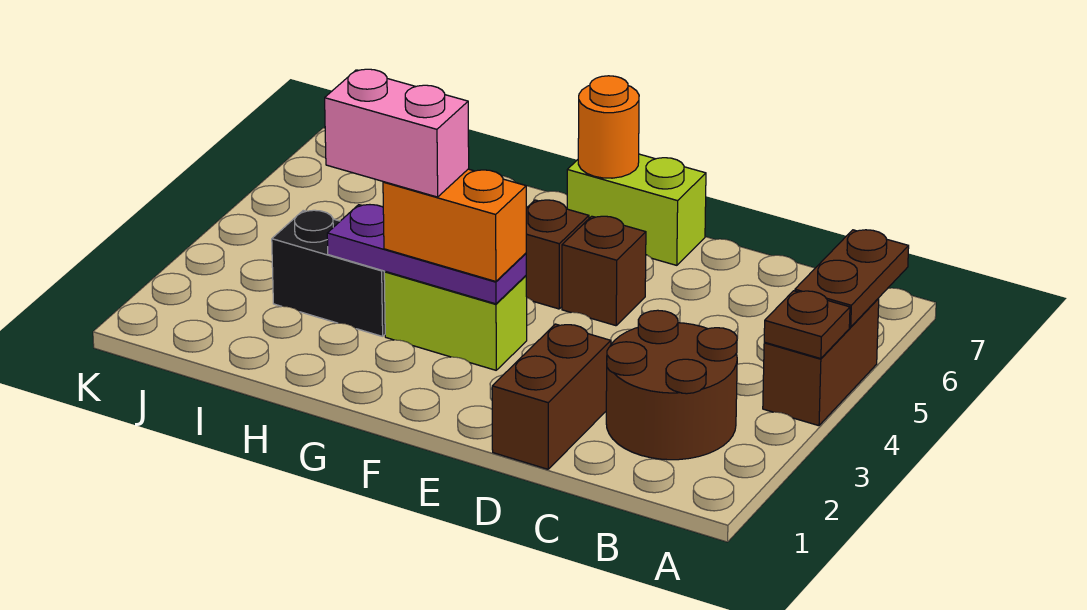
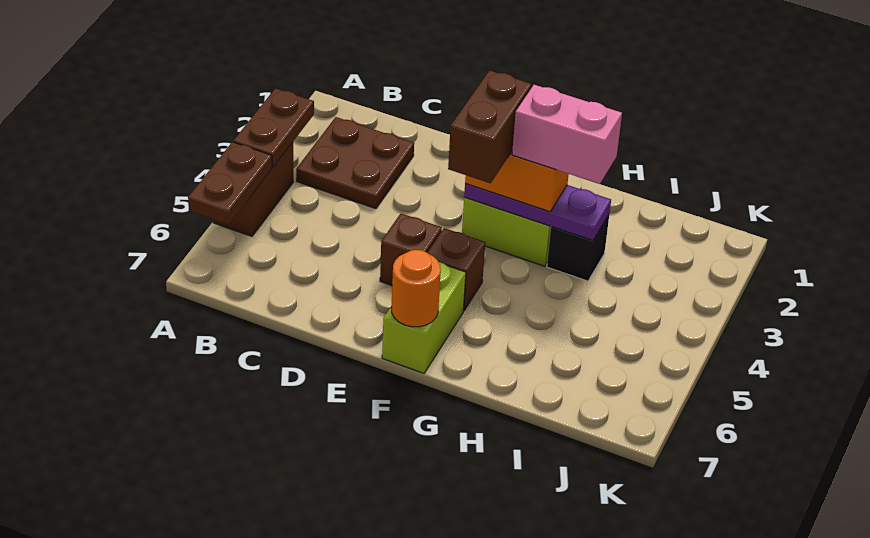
brown 1x1 plate [764,291,850,359] -> brown 1x2 plate [233,88,314,167]
brown 2x2 round brick [606,310,737,460] -> brown 2x2 plate [296,117,414,209]
brown 1x2 brick [492,324,611,469] -> brown 1x2 brick moved to [448,70,532,183]
lime 1x2 brick [567,154,706,265] -> lime 1x2 brick turned to [382,262,466,373]
black 1x2 brick [272,210,385,336] -> black 1x1 brick [547,215,609,281]

